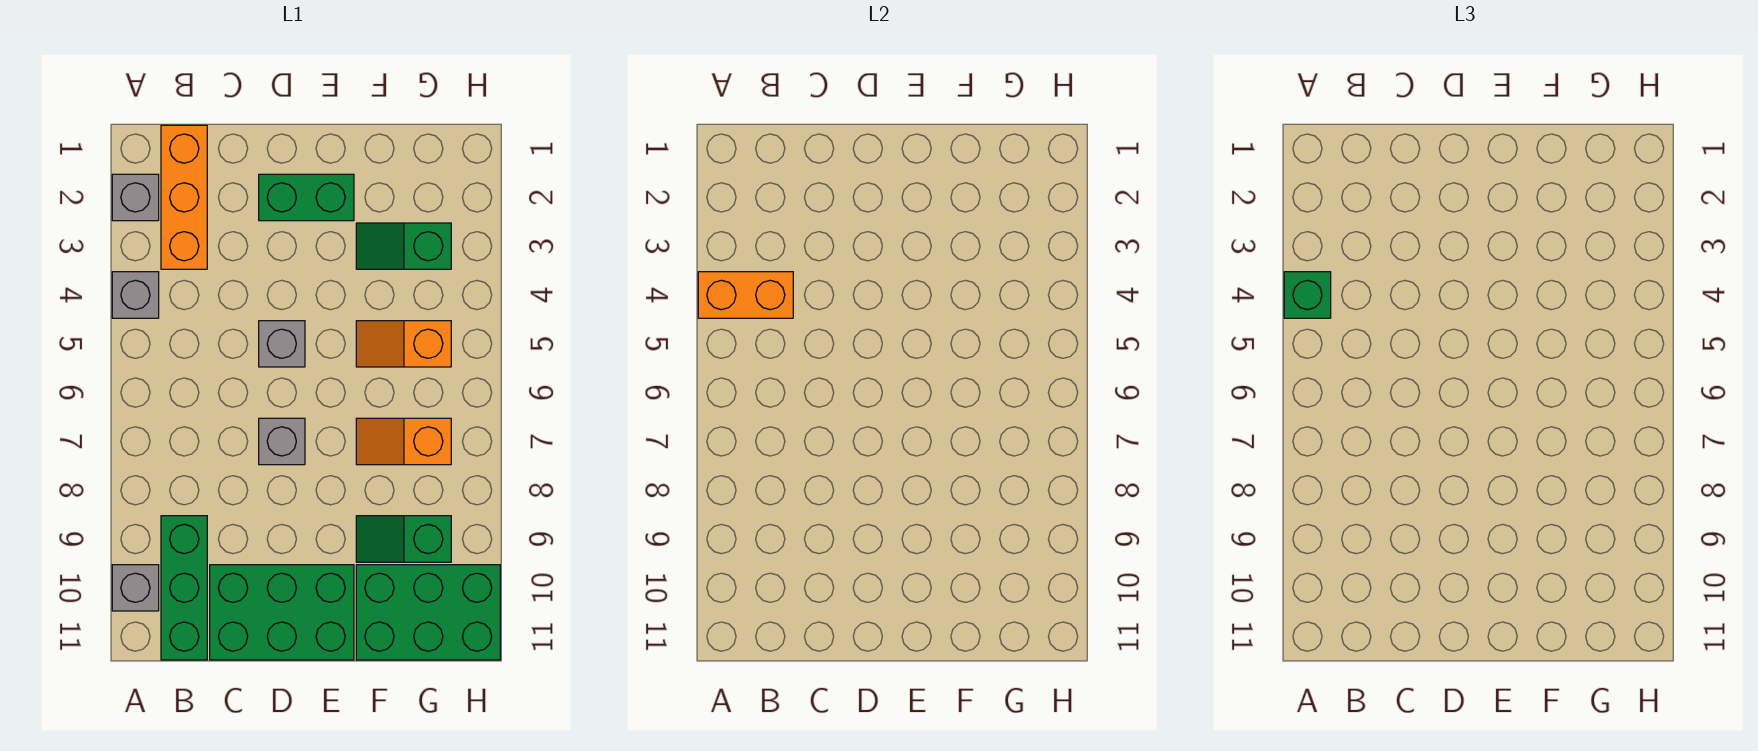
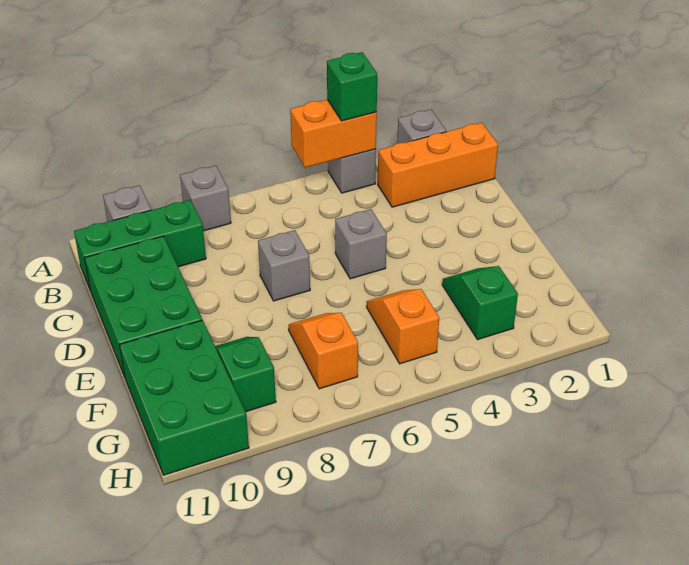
orange 1x2 brick [698,272,793,318] -> orange 1x2 brick turned to [290,100,377,168]
none -> grey 1x1 brick [180,166,231,231]
green 1x2 brick [259,174,354,221] -> none

